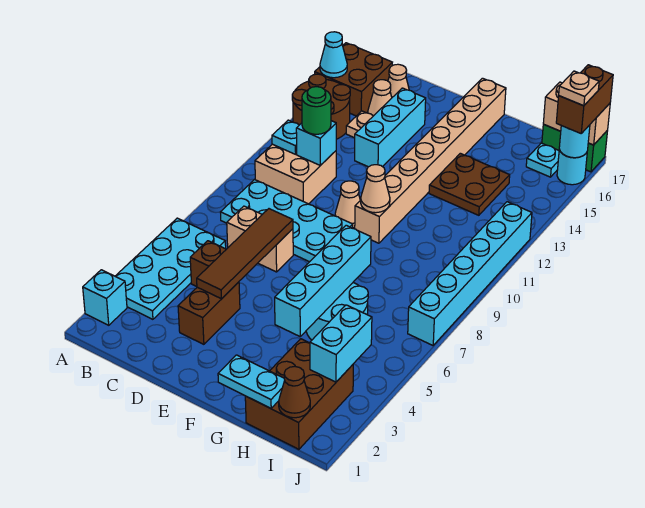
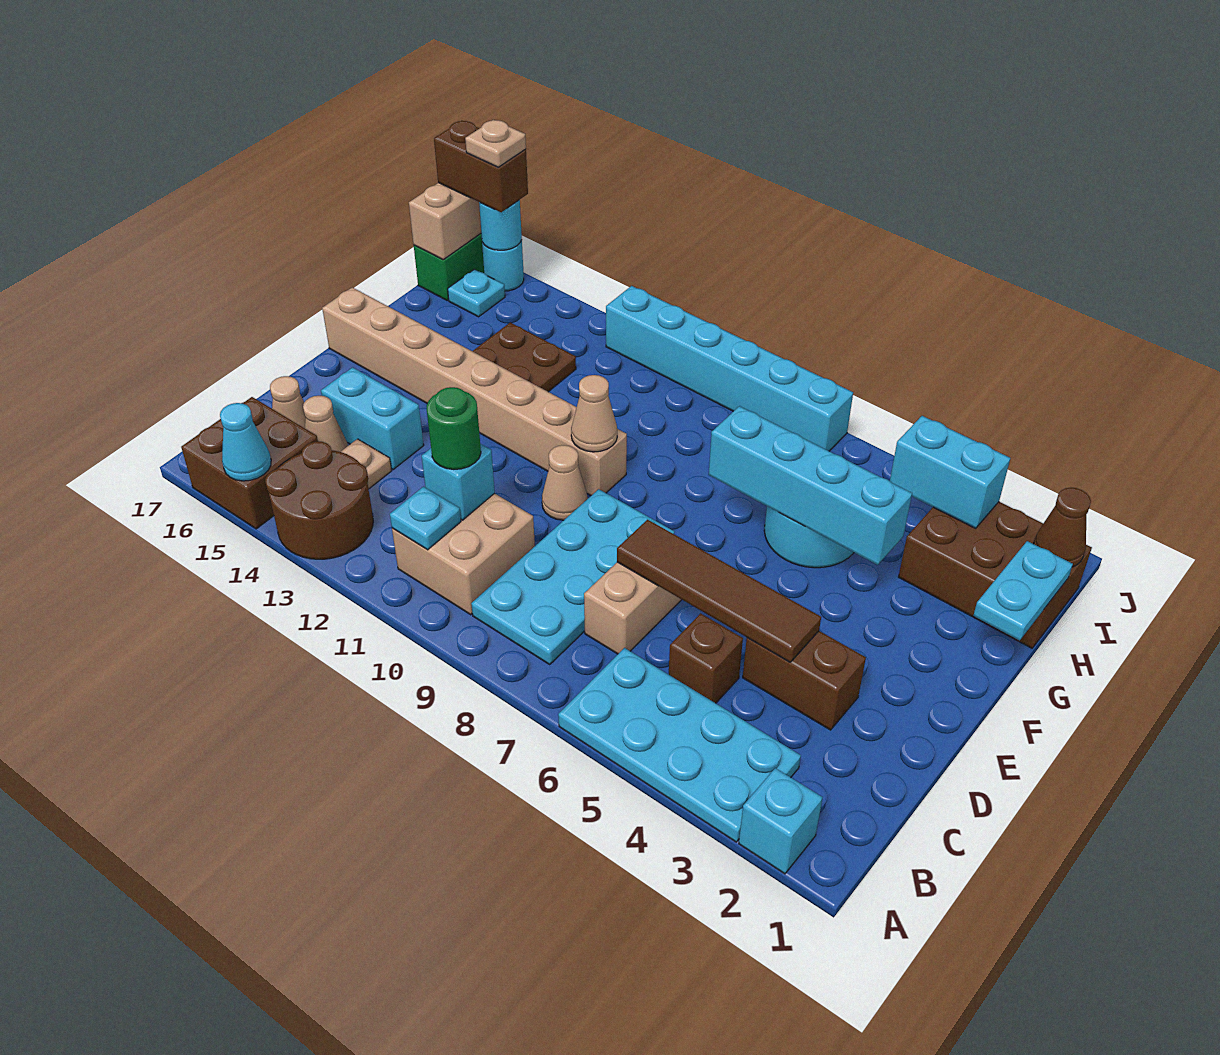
cyan 1x3 brick [355,88,426,167] -> cyan 1x2 brick [321,367,424,470]

